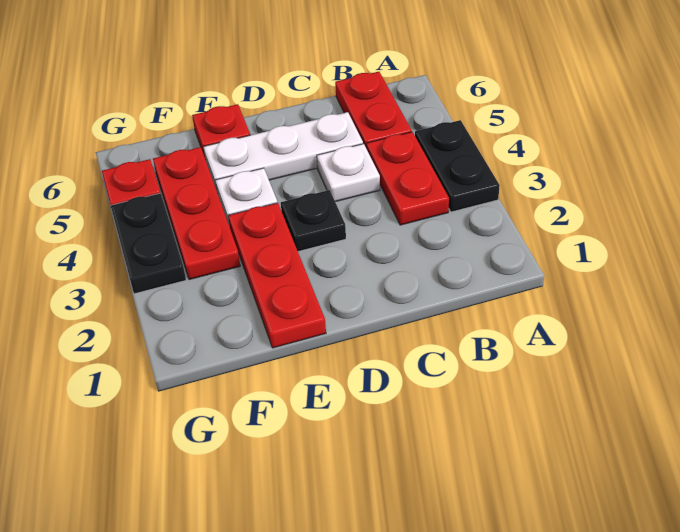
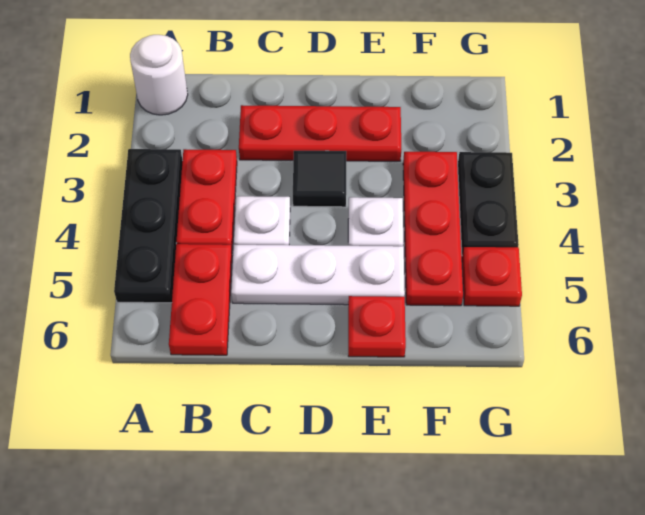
none -> white 1x1 round brick [130,35,188,115]
black 1x2 plate [415,120,500,212] -> black 1x3 plate [114,149,183,303]
black 1x1 plate [281,190,346,251] -> black 1x1 tile [293,151,346,207]
red 1x3 plate [228,203,326,348] -> red 1x3 plate turned to [239,105,401,161]

